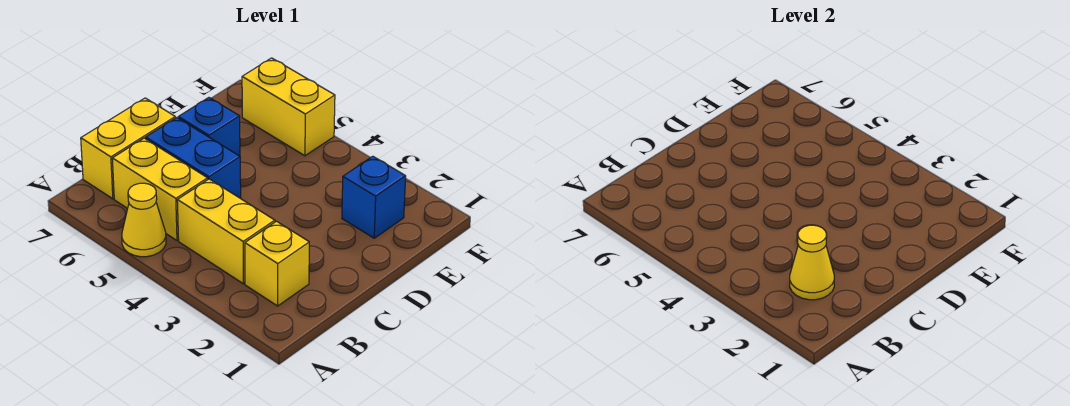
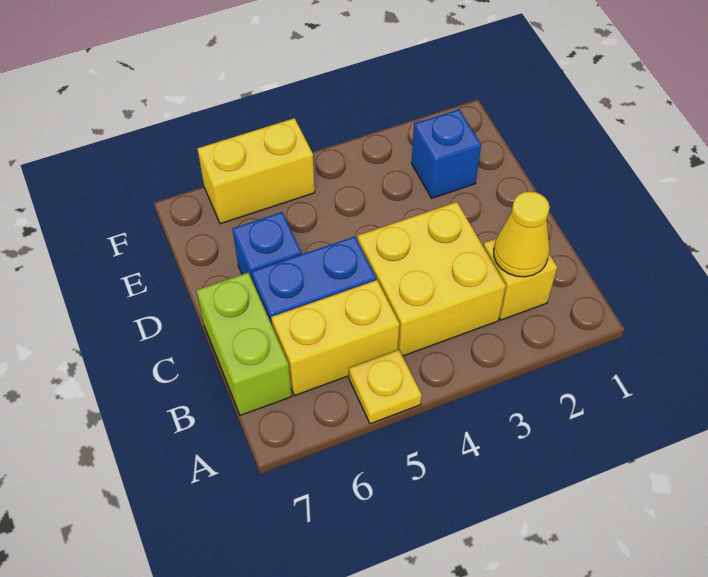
yellow 1x1 cone [122,183,166,257] -> yellow 1x1 plate [349,350,422,424]
yellow 1x2 brick [177,179,275,284] -> yellow 2x2 brick [358,202,506,356]
yellow 1x2 brick [81,98,175,199] -> lime 1x2 brick [196,273,292,416]

